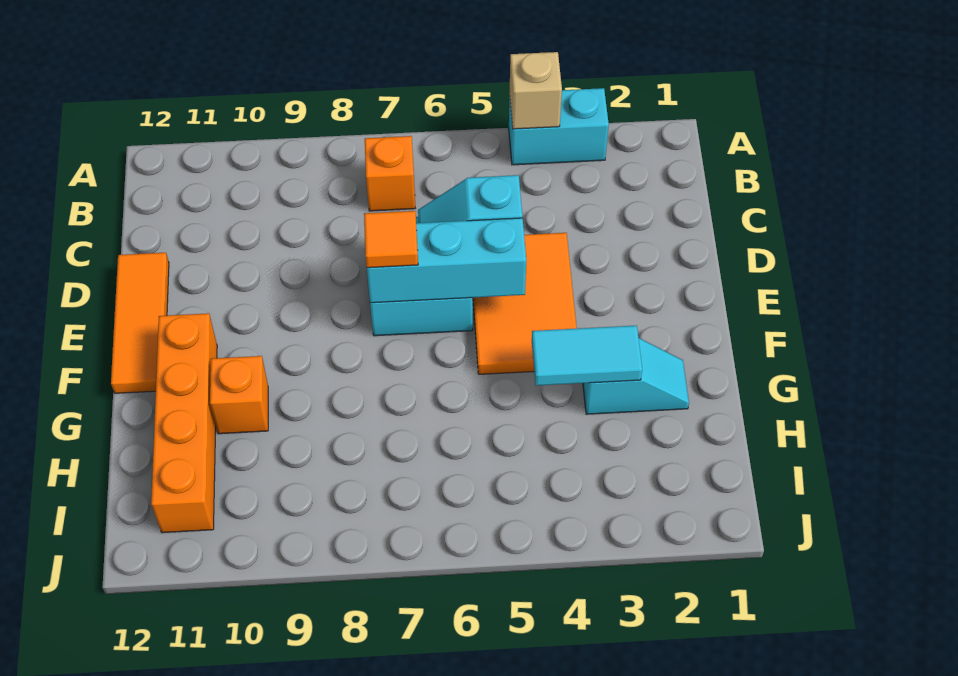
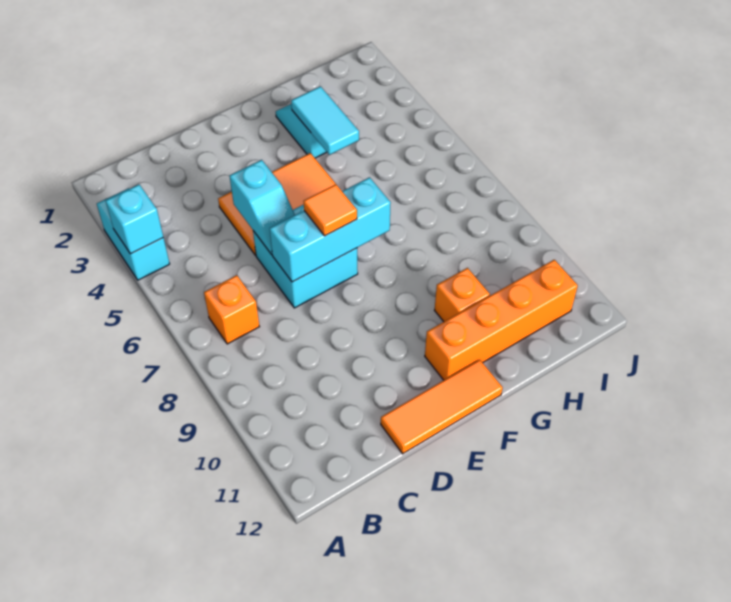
tan 1x1 brick [510,52,562,129] -> cyan 1x1 brick [105,185,163,254]
cyan 1x3 brick [367,218,526,303] -> cyan 1x3 brick turned to [270,177,391,282]

